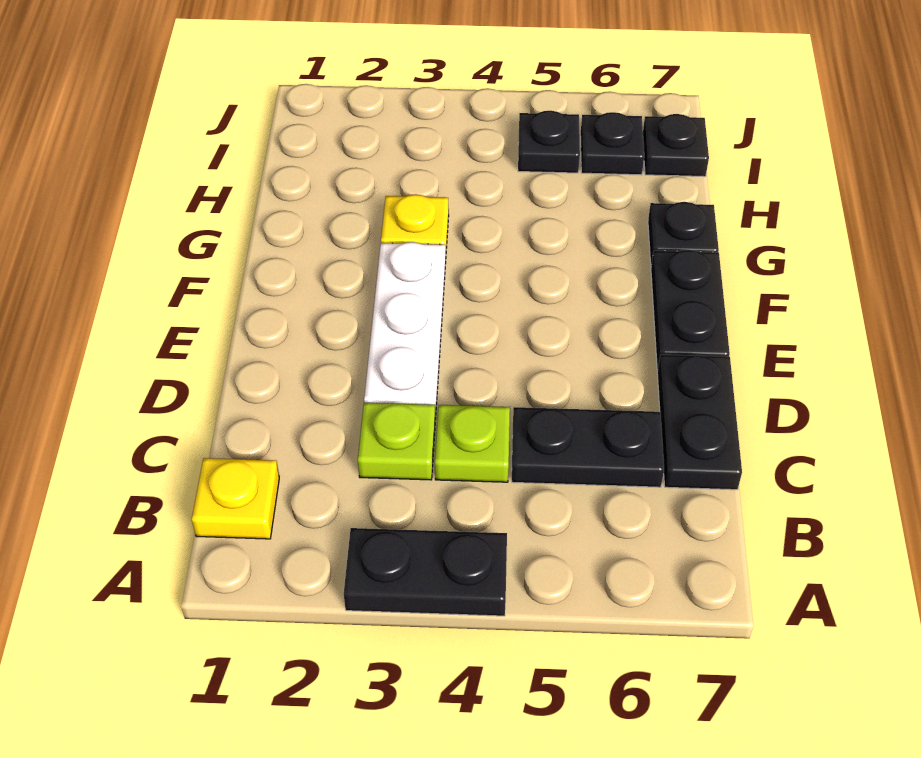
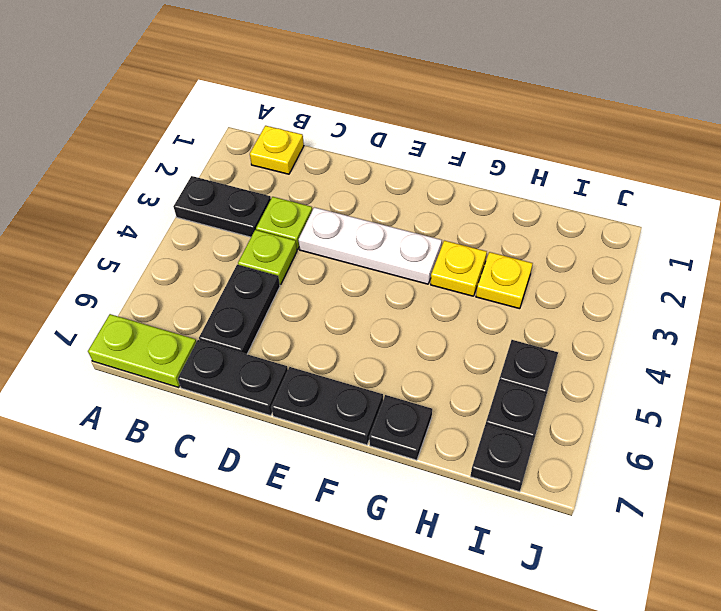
black 1x2 plate [344,528,507,616] -> black 1x2 plate turned to [173,176,271,237]
none -> lime 1x2 plate [88,314,196,387]
none -> yellow 1x1 plate [476,252,533,309]

